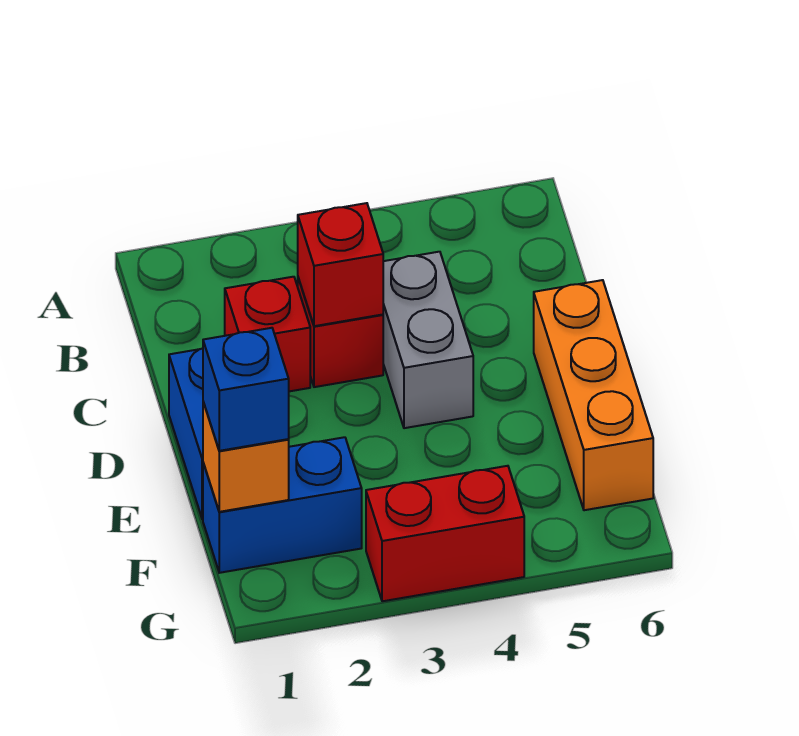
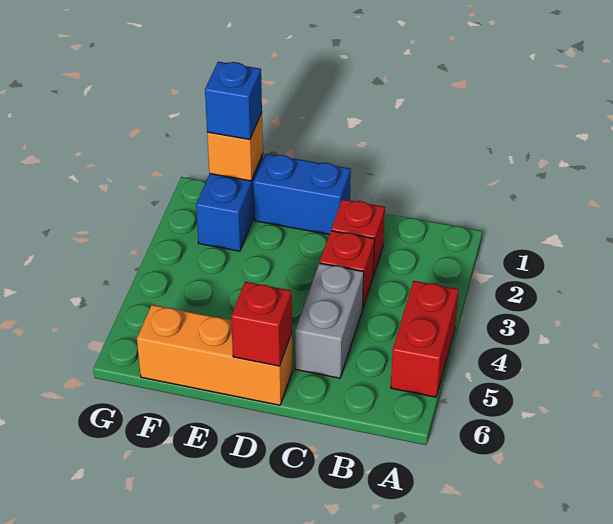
red 1x1 brick [298,203,383,326] -> red 1x1 brick moved to [231,282,292,366]
grey 1x2 brick [383,252,473,428] -> grey 1x2 brick turned to [295,263,364,378]
red 1x2 brick [366,466,524,601] -> red 1x2 brick moved to [391,281,459,397]

